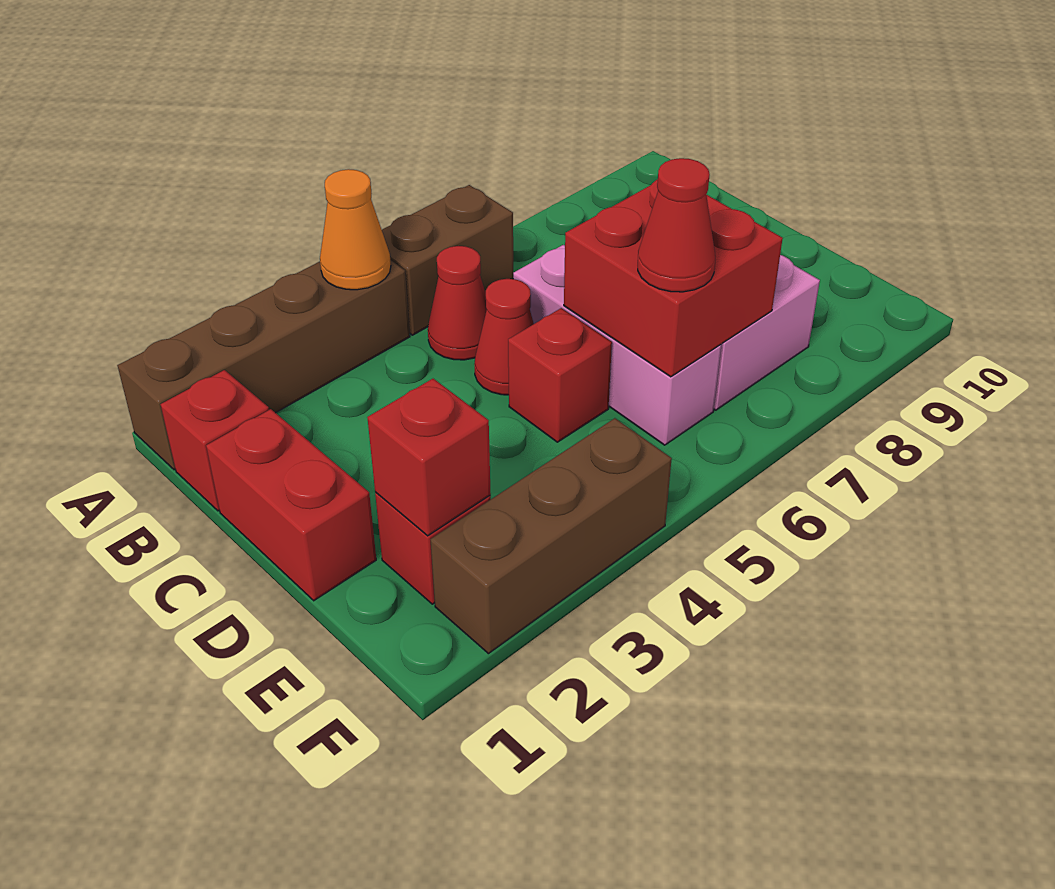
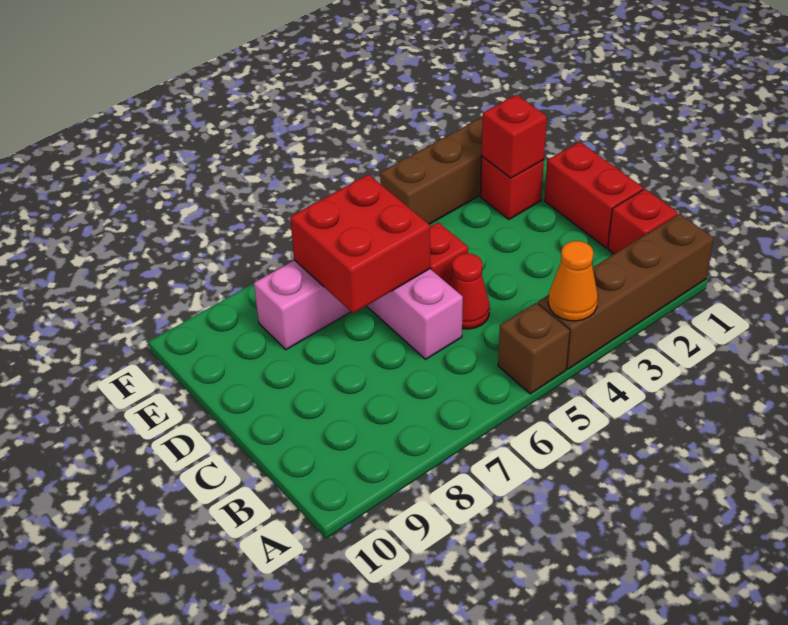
brown 1x2 brick [382,185,513,335] -> brown 1x1 brick [498,303,570,394]
red 1x1 cone [428,246,487,360] -> none
red 1x1 cone [638,158,715,292] -> none

